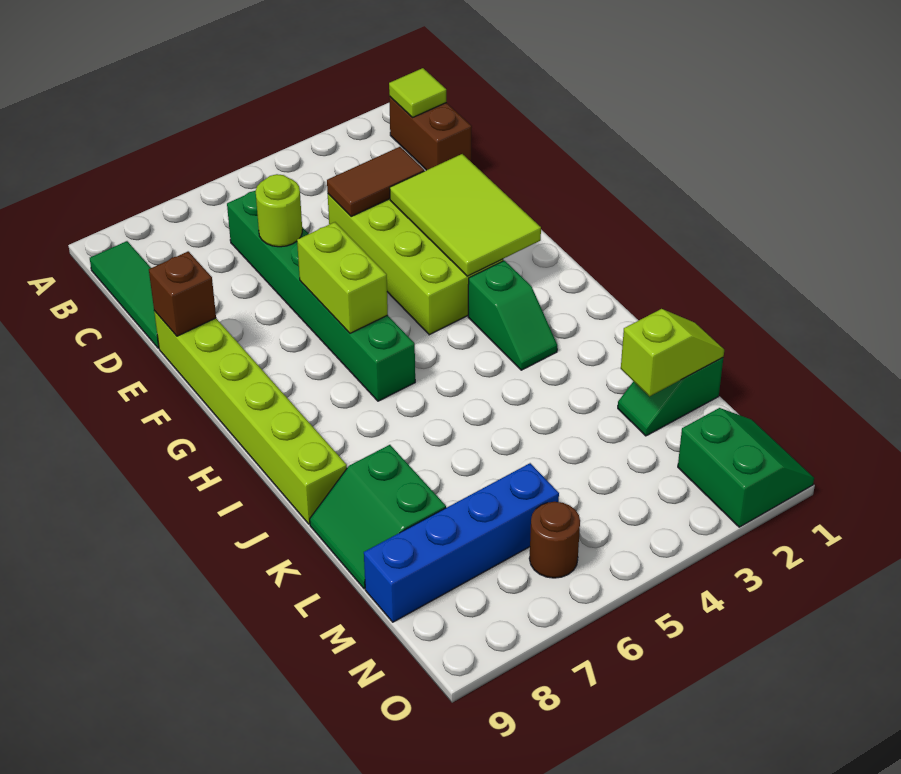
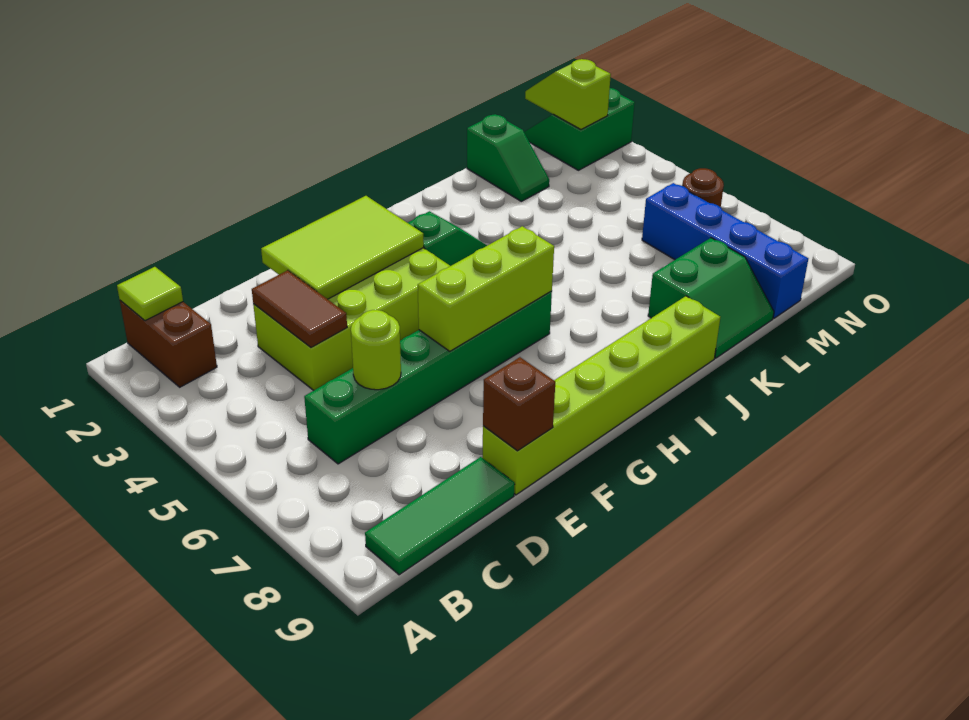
brown 1x2 brick [389,97,472,170] -> brown 1x2 brick turned to [120,301,217,387]
lime 1x2 brick [297,222,388,333] -> lime 1x3 brick [418,226,554,351]
lime 1x2 slope [621,309,724,396] -> lime 1x2 slope moved to [525,59,611,129]

